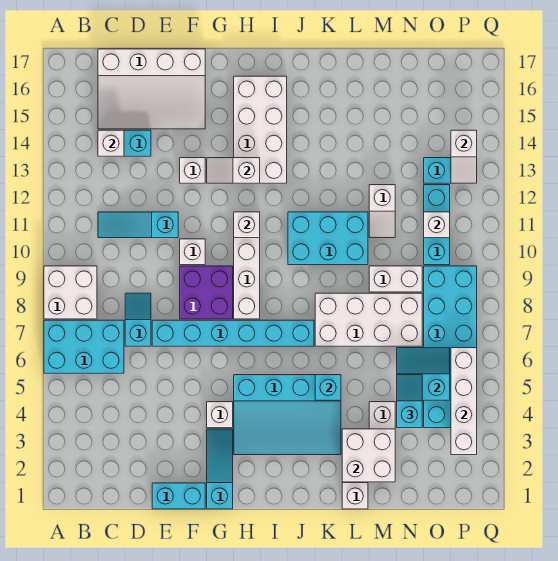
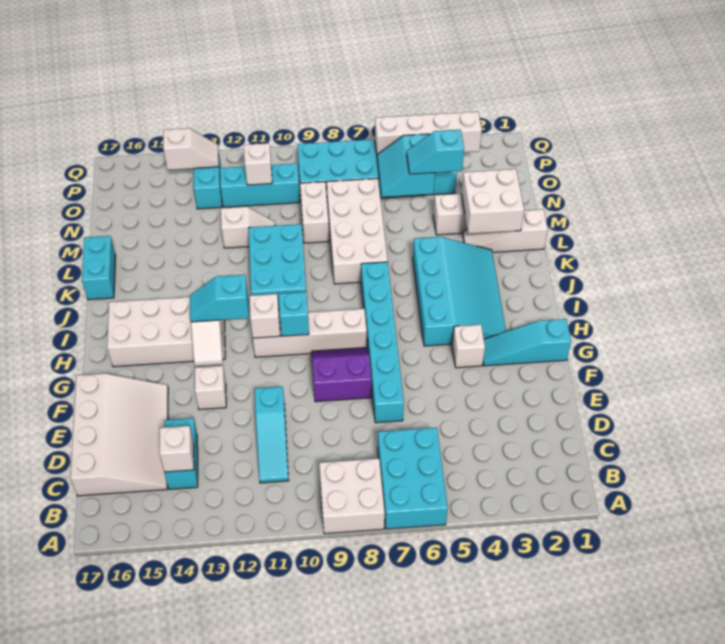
cyan 1x2 slope [125,293,151,346] -> cyan 1x2 slope moved to [190,275,249,322]
cyan 1x2 brick [152,483,205,509] -> cyan 1x2 brick moved to [82,236,116,300]
purple 2x2 brick [180,266,233,319] -> purple 2x2 slope [312,348,372,402]
white 1x1 brick [180,239,205,265] -> none
cyan 1x1 brick [315,375,341,400] -> cyan 1x1 brick moved to [279,292,309,336]

